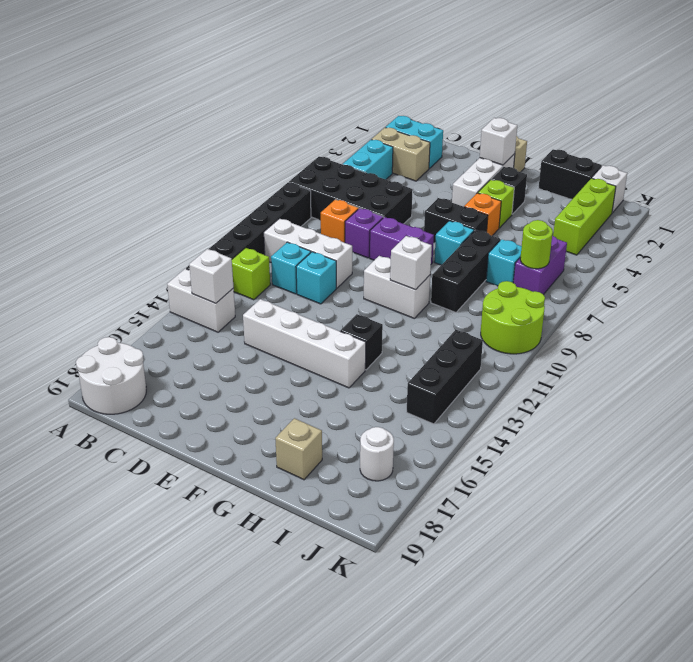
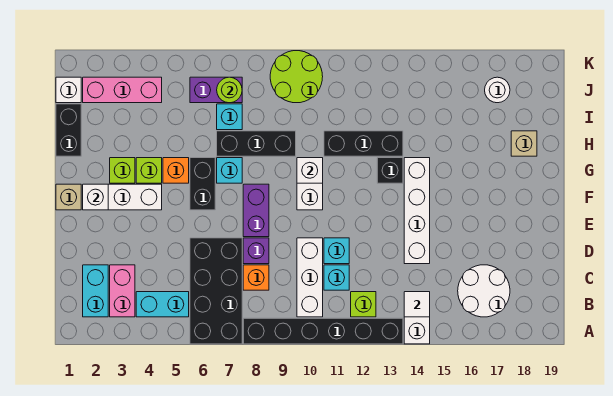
white 2x2 round brick [76,337,146,414] -> white 2x2 round brick moved to [458,265,510,317]
tan 1x2 brick [372,128,430,181] -> pink 1x2 brick [110,265,135,317]
white 1x1 brick [189,249,234,303] -> white 1x1 tile [404,292,430,317]
black 1x1 brick [491,167,527,214] -> lime 1x1 brick [110,158,135,183]
lime 1x3 brick [553,178,616,255] -> pink 1x3 brick [83,77,162,103]
black 1x3 brick [407,330,483,424] -> black 1x3 brick moved to [324,131,403,156]

